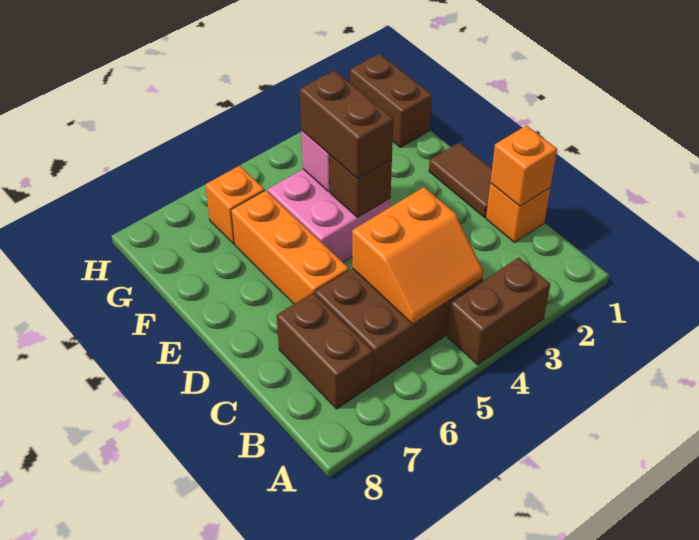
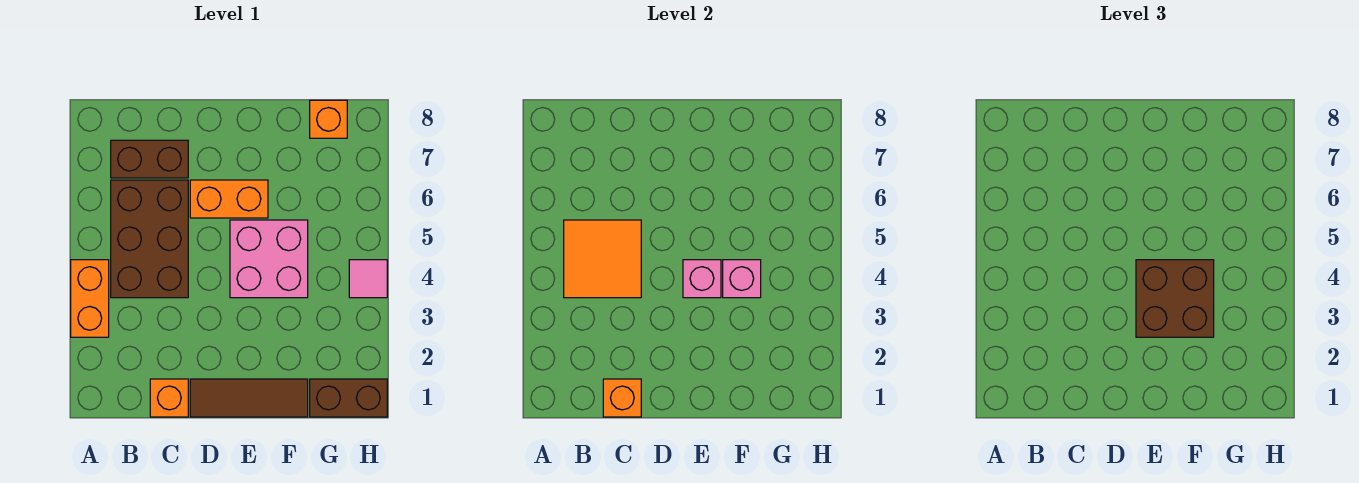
brown 1x2 brick [447,257,550,365] -> orange 1x2 brick [71,260,109,337]
orange 2x2 slope [352,187,484,324] -> orange 2x2 tile [564,220,641,298]
brown 1x2 tile [429,143,492,218] -> brown 1x3 tile [190,379,308,417]
orange 1x3 brick [231,190,349,304] -> orange 1x2 brick [190,180,268,218]
brown 1x1 brick [330,155,392,218] -> pink 1x1 brick [683,260,721,298]
brown 1x2 brick [300,70,393,179] -> brown 2x2 brick [1136,260,1214,337]
orange 1x1 brick [205,166,265,244] -> orange 1x1 brick moved to [310,100,347,138]
none -> pink 1x1 tile [349,260,387,298]

